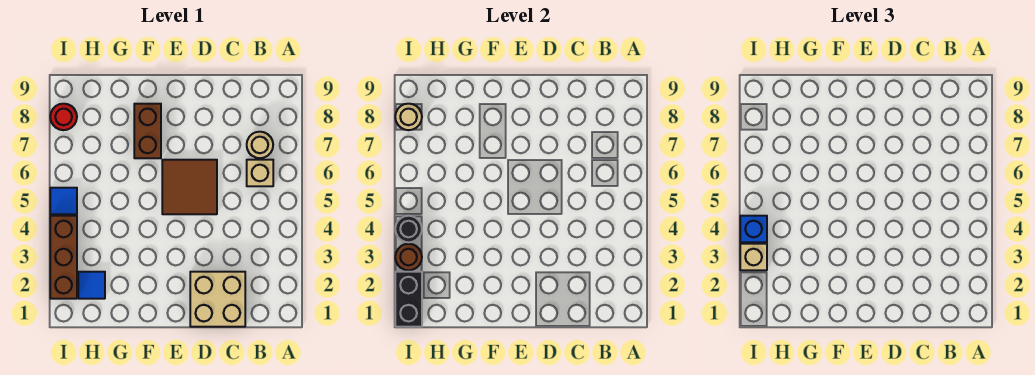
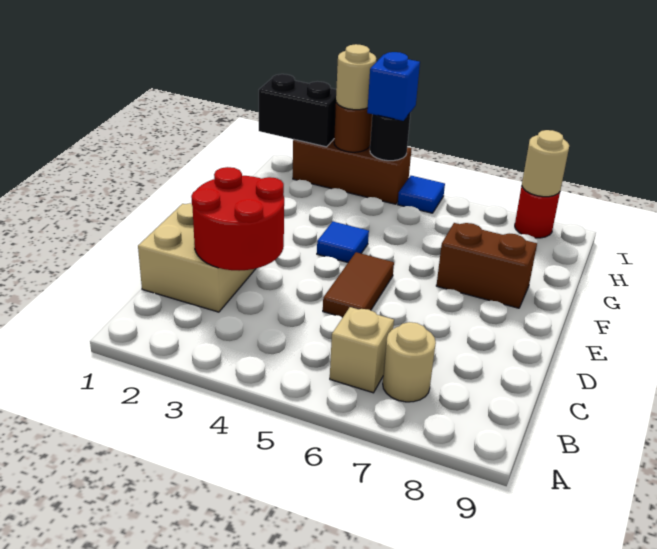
none -> red 2x2 round brick [191,167,284,271]
brown 2x2 tile [162,160,217,214] -> brown 1x2 tile [323,252,394,317]
blue 1x1 tile [78,272,105,299] -> blue 1x1 tile moved to [317,222,369,262]
tan 1x1 brick [740,244,767,270] -> tan 1x1 round brick [336,44,376,110]

